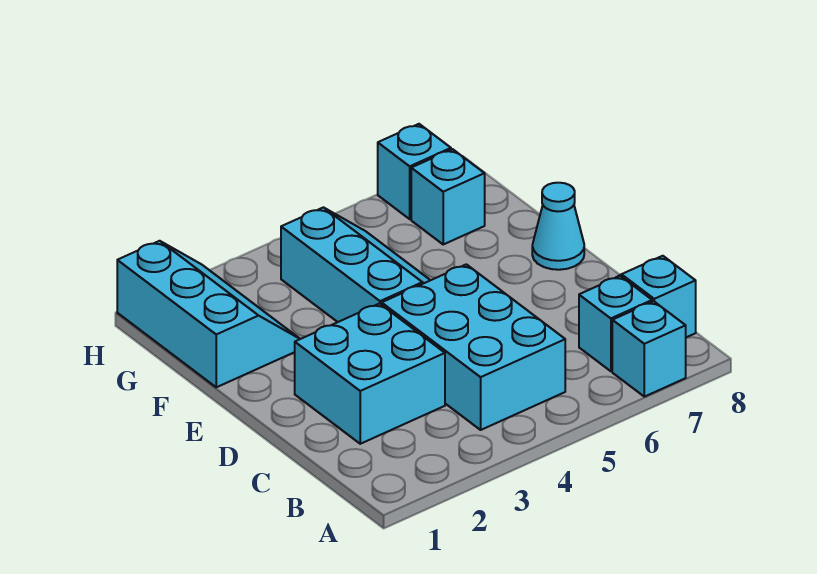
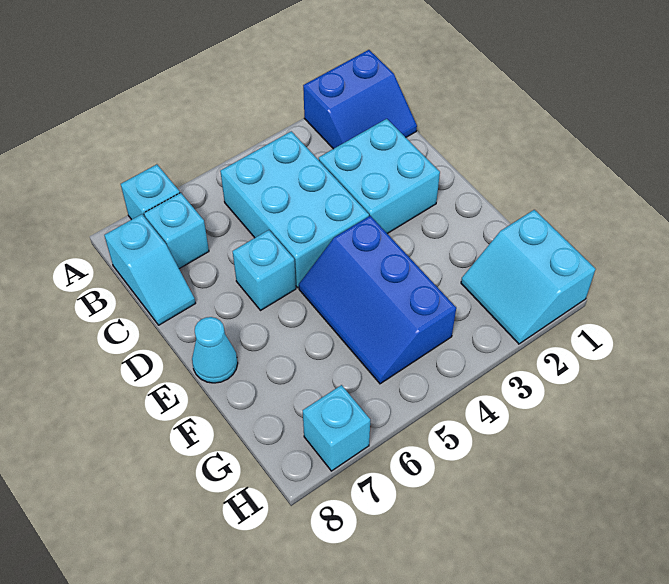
none -> blue 2x2 slope [303,50,417,149]
cyan 2x3 slope [281,207,430,322] -> blue 2x3 slope [299,216,456,384]
cyan 2x3 slope [117,241,300,387] -> cyan 2x2 slope [461,210,596,344]
cyan 1x1 brick [411,149,485,244] -> cyan 1x1 brick moved to [233,230,296,310]

